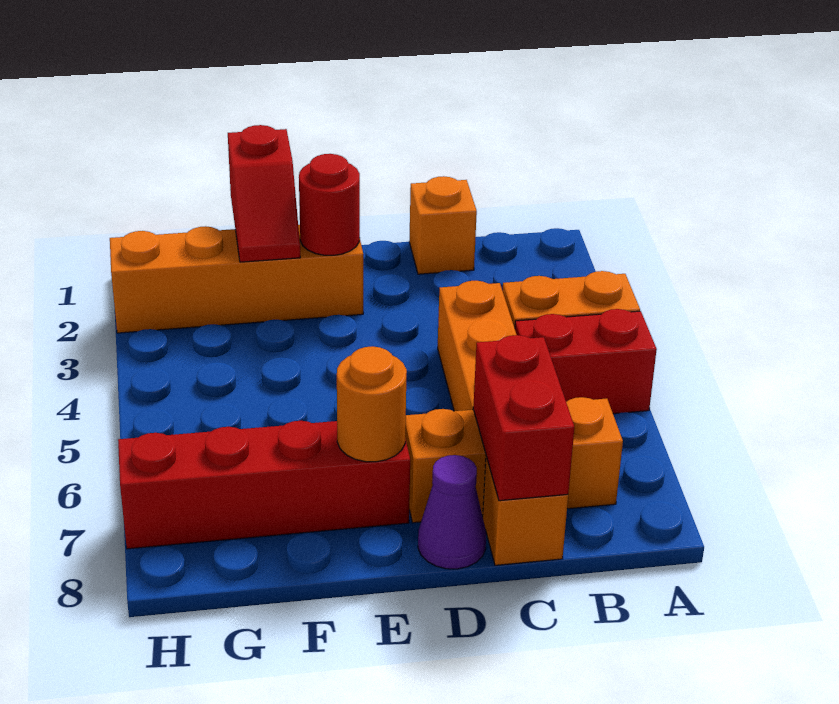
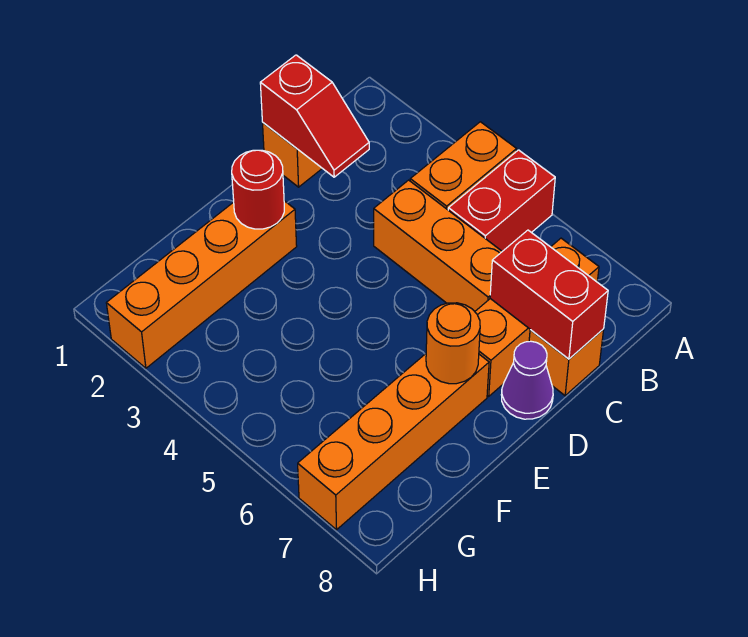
red 1x4 brick [118,421,410,549] -> orange 1x4 brick [298,354,489,530]
red 1x2 slope [228,125,300,262] -> red 1x2 slope moved to [260,55,369,177]

